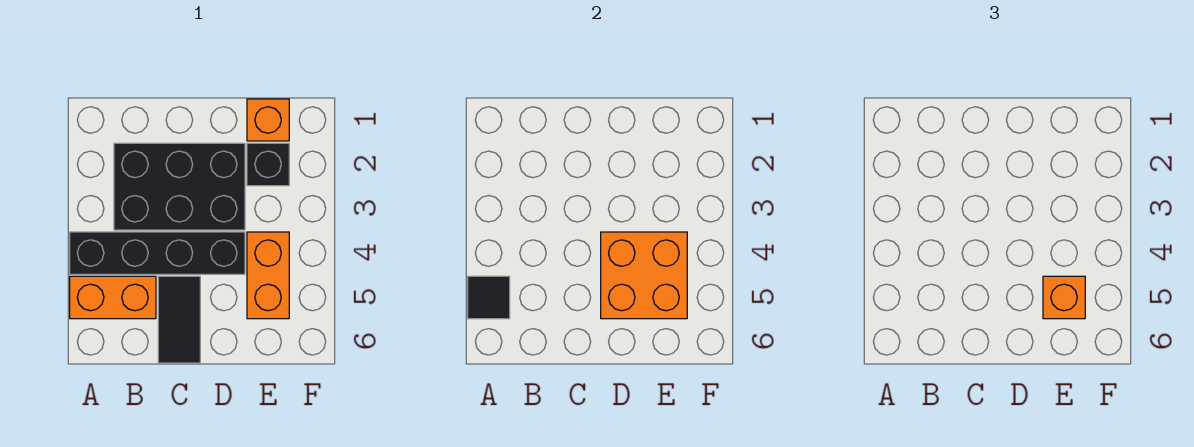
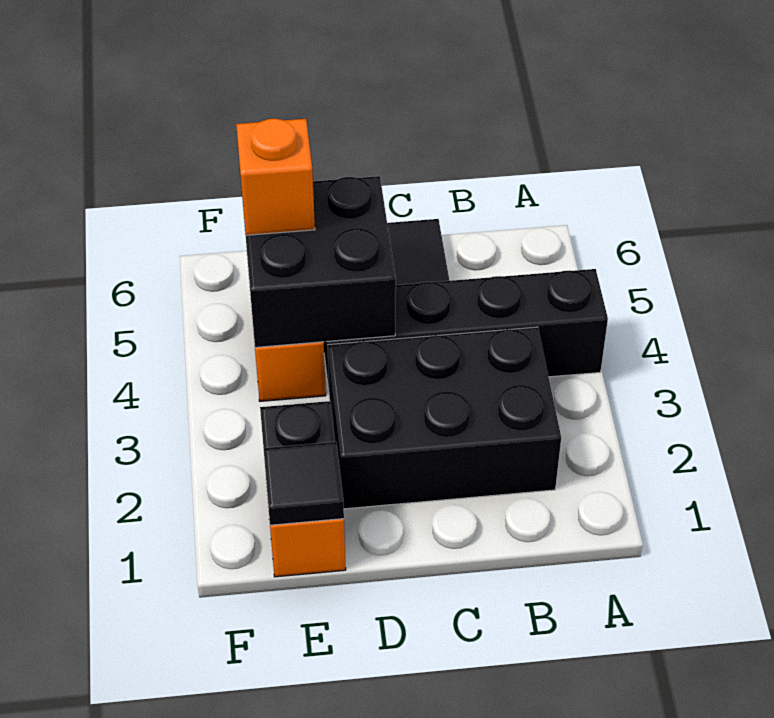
orange 1x2 brick [70,276,156,319] -> none
black 1x1 tile [468,276,510,319] -> black 1x1 tile moved to [264,442,344,525]
orange 2x2 brick [601,232,687,319] -> black 2x2 brick [246,176,396,347]

